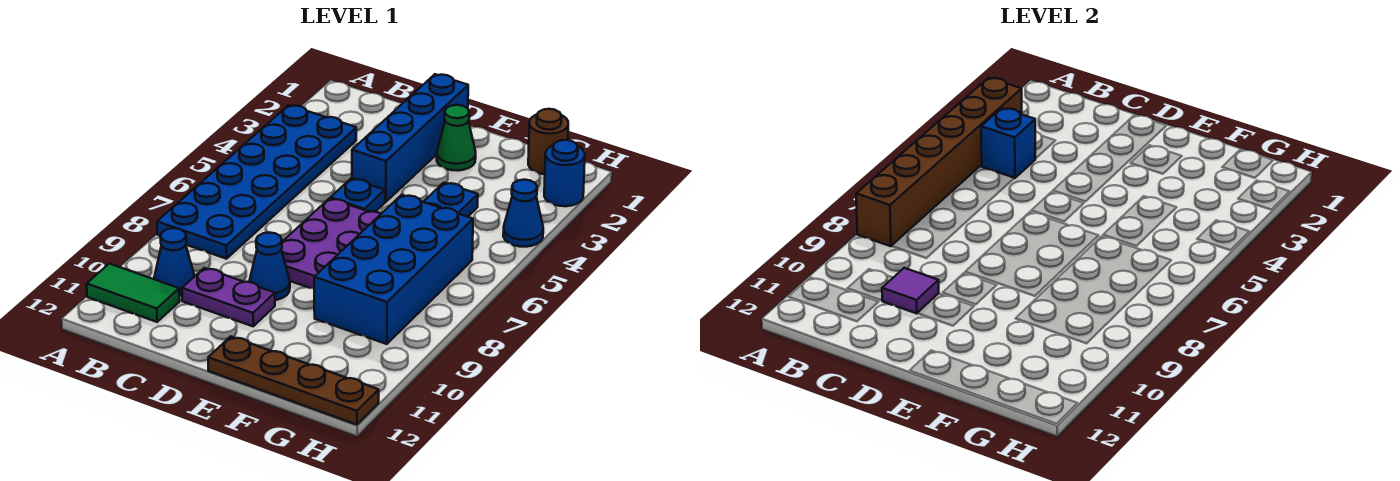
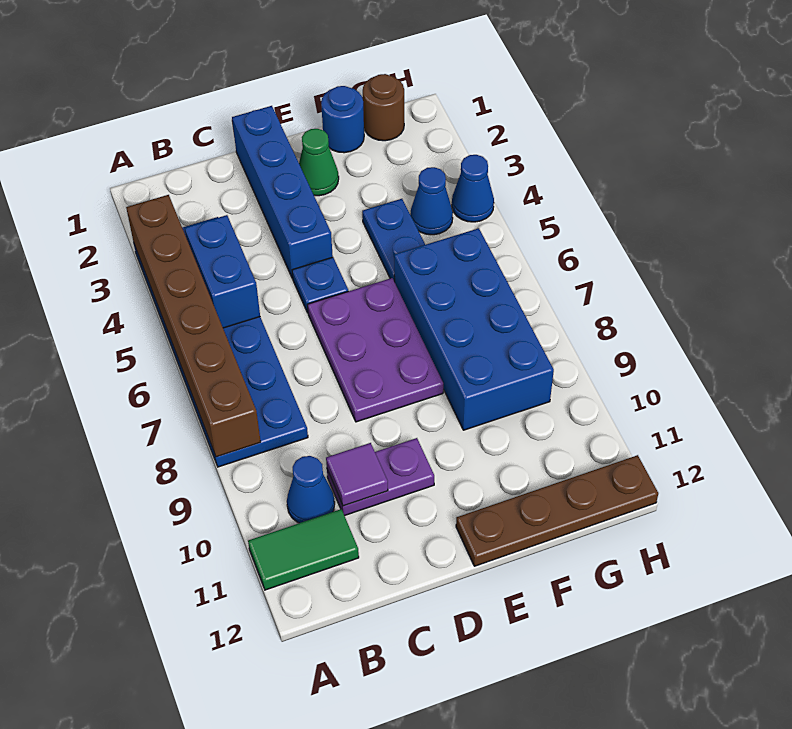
blue 1x1 brick [981,108,1035,178] -> blue 1x2 brick [185,215,260,328]
blue 1x1 cone [249,233,290,300] -> blue 1x1 cone moved to [410,167,453,235]
blue 1x1 round brick [544,140,585,206] -> blue 1x1 round brick moved to [321,86,364,153]

